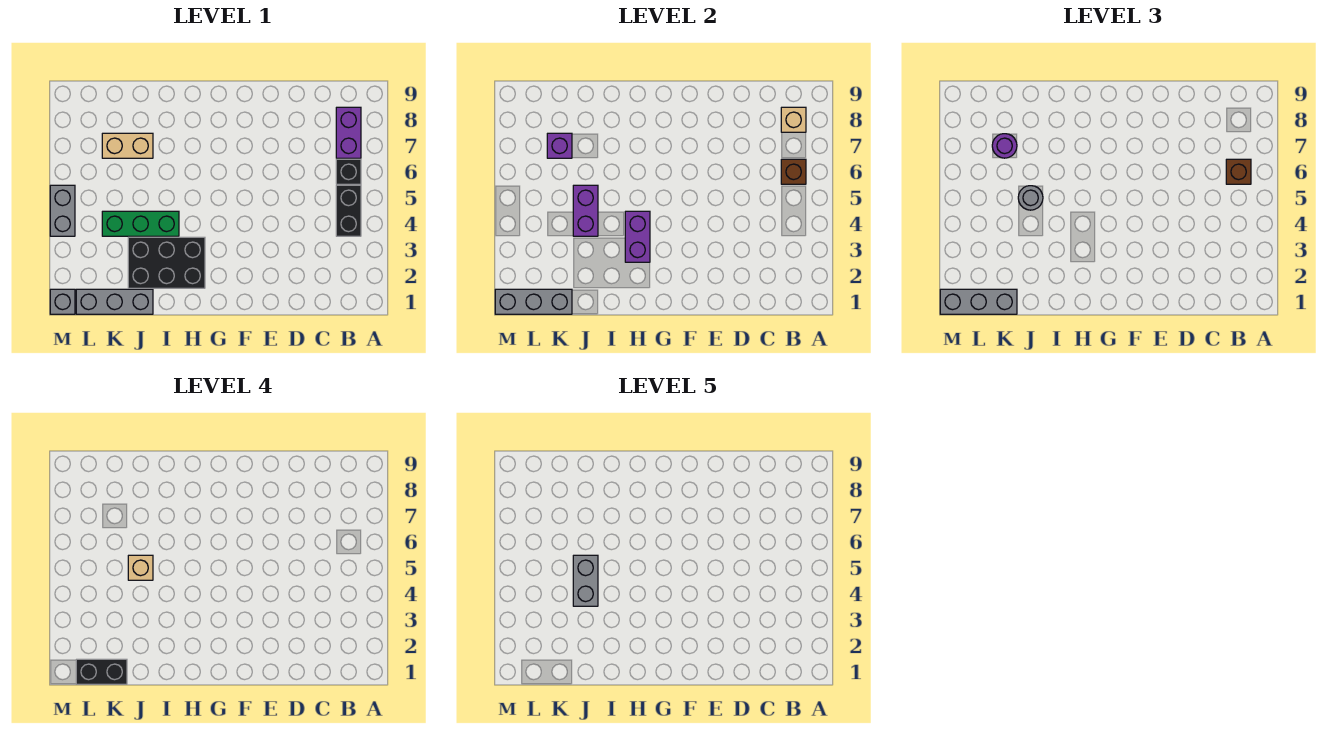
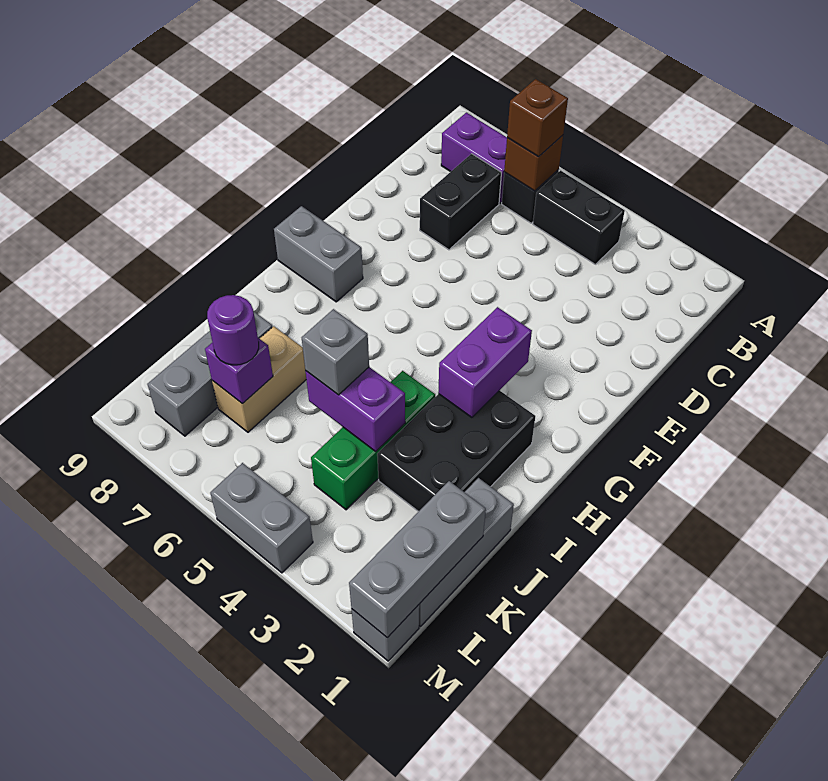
tan 1x1 brick [781,107,806,132] -> none
purple 1x2 brick [625,211,650,262] -> purple 1x2 brick turned to [438,307,532,418]
grey 1x2 brick [573,555,598,606] -> grey 1x2 brick moved to [274,206,363,302]
grey 1x1 round brick [1018,186,1043,210] -> grey 1x1 brick [302,309,369,395]
tan 1x1 brick [128,555,153,580] -> none
grey 1x3 brick [940,289,1017,314] -> grey 1x3 brick moved to [147,311,273,436]
black 1x2 brick [76,659,127,684] -> black 1x2 brick moved to [420,154,501,250]

